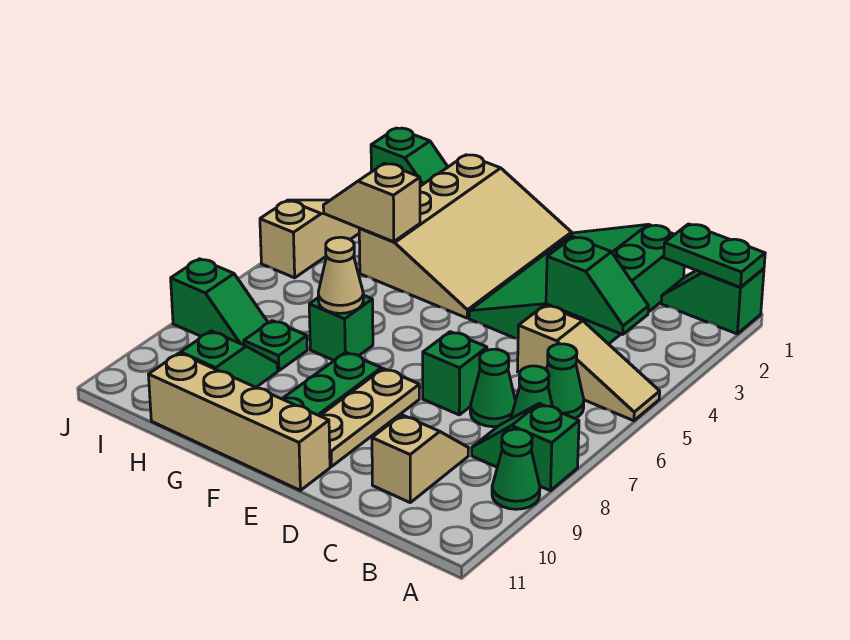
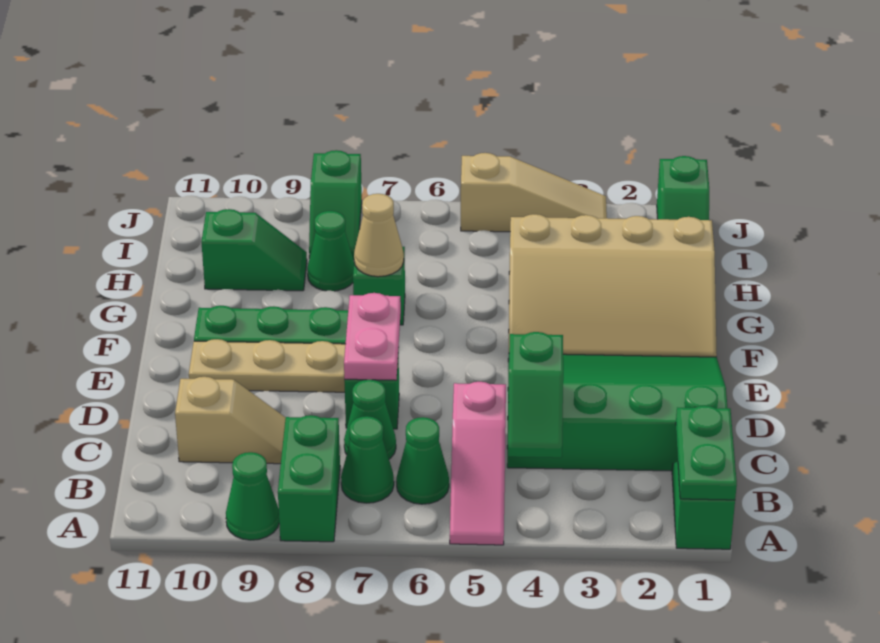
tan 1x3 slope [518,305,660,421] -> pink 1x3 slope [450,382,506,545]
green 1x2 slope [472,404,579,491] -> green 1x2 brick [278,415,340,542]
none -> pink 1x2 plate [344,293,401,380]
tan 1x4 brick [148,353,330,490] -> none
tan 1x2 slope [323,163,420,242] -> none
green 1x1 plate [244,321,307,371] -> green 1x1 cone [307,211,354,291]

